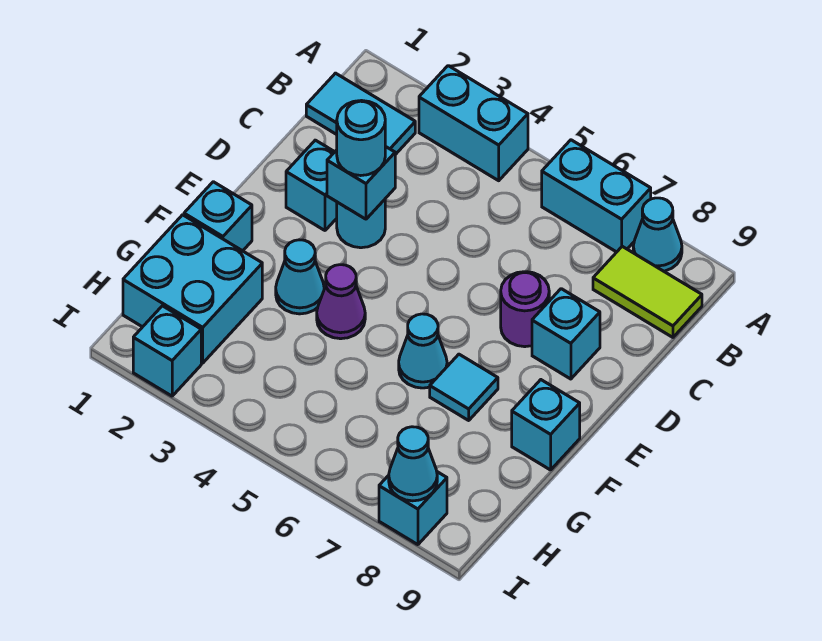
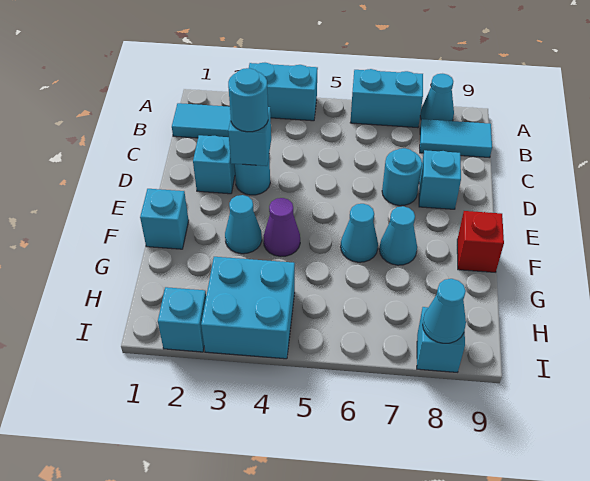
lime 1x2 tile [593,246,702,337] -> cyan 1x2 tile [420,119,492,158]
purple 1x1 round brick [501,272,549,347] -> cyan 1x1 round brick [382,148,422,206]
cyan 1x1 tile [430,354,498,420] -> cyan 1x1 cone [379,206,417,265]
cyan 1x1 brick [512,380,580,470] -> red 1x1 brick [457,211,504,272]
cyan 2x2 brick [123,215,262,363] -> cyan 2x2 brick moved to [201,257,295,359]

